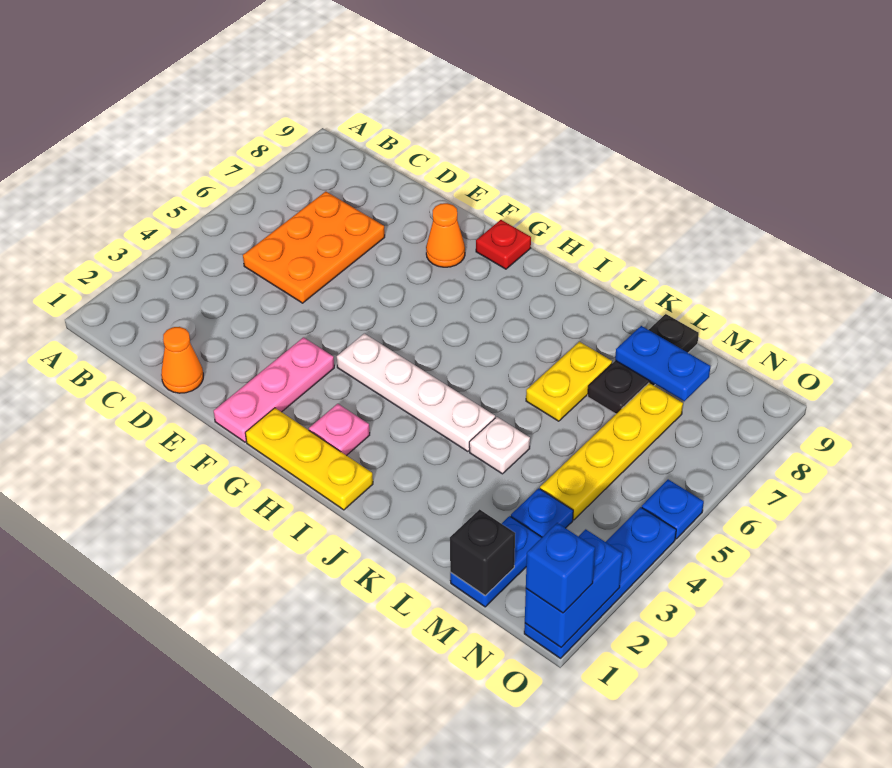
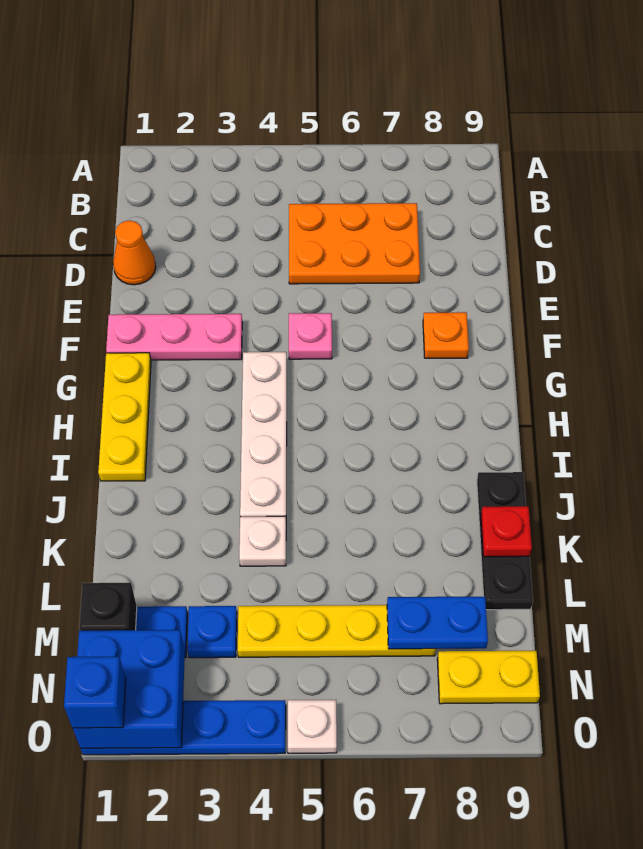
orange 1x1 cone [426,203,465,267] -> orange 1x1 plate [423,312,469,358]
red 1x1 plate [476,220,531,269] -> red 1x1 plate moved to [481,506,532,557]
pink 1x1 plate [309,404,370,456] -> pink 1x1 plate moved to [289,313,332,359]
yellow 1x2 plate [526,342,612,421] -> yellow 1x2 plate moved to [437,651,540,704]
black 1x3 plate [588,314,699,414] -> black 1x3 plate turned to [477,472,533,610]
blue 1x2 plate [615,326,710,401] -> blue 1x2 plate turned to [387,597,488,649]
blue 1x2 brick [525,529,623,647] -> blue 2x2 brick [73,630,185,748]
blue 1x1 plate [642,479,704,539] -> white 1x1 plate [288,700,337,753]

